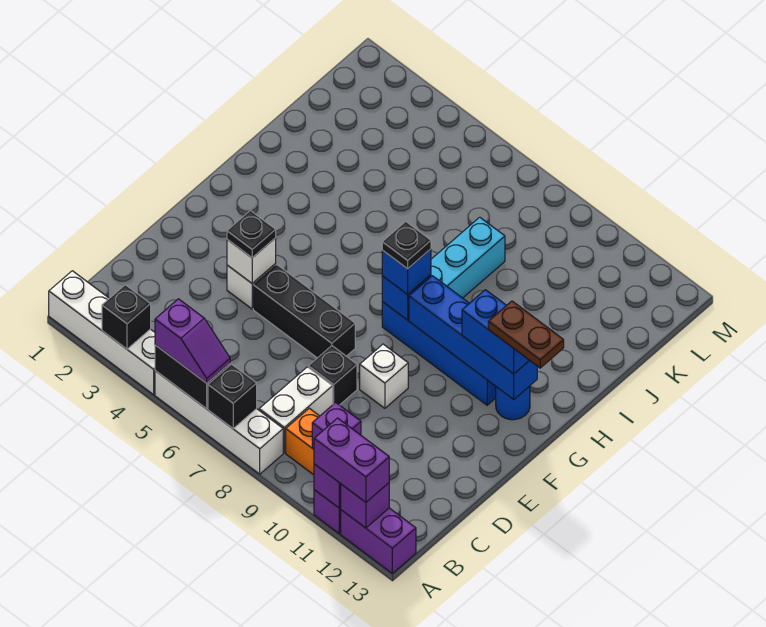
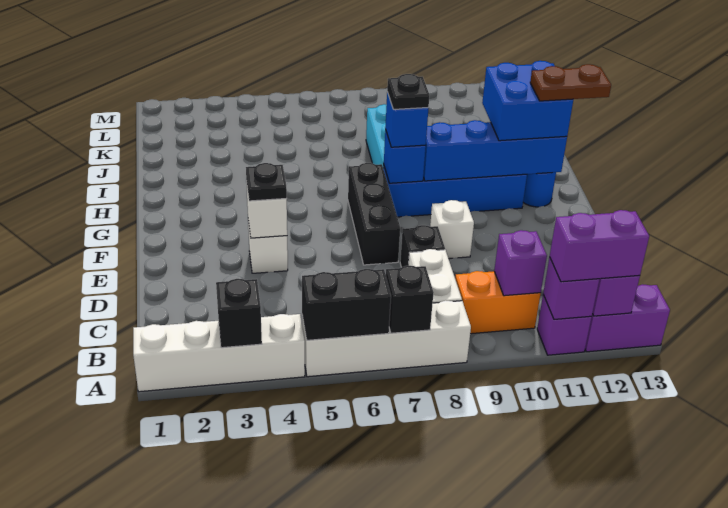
purple 1x2 slope [155,299,230,383] -> none
black 1x3 brick [253,265,355,358] -> black 1x3 brick turned to [348,163,400,265]
blue 1x2 brick [462,290,529,374] -> blue 2x2 brick [482,61,573,141]

